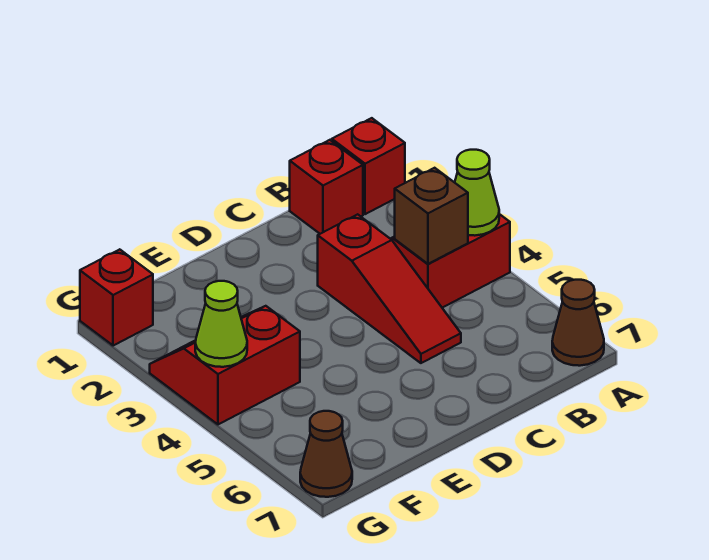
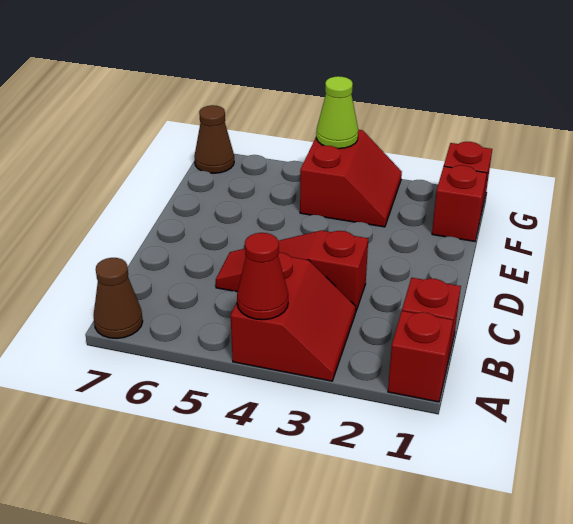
lime 1x1 cone [455,150,499,236] -> red 1x1 cone [237,233,288,320]
brown 1x1 brick [395,168,468,264] -> none
none -> red 1x1 brick [432,165,487,241]

